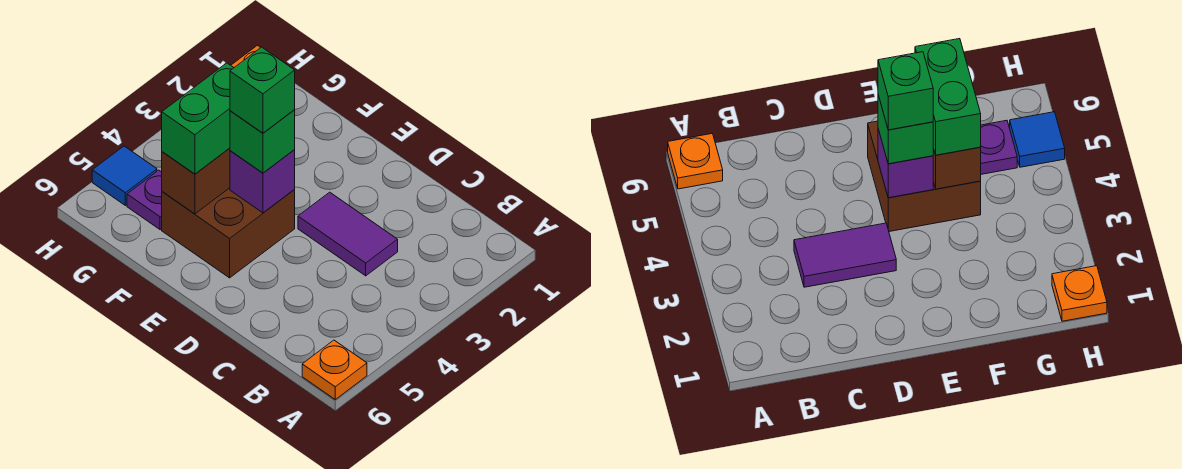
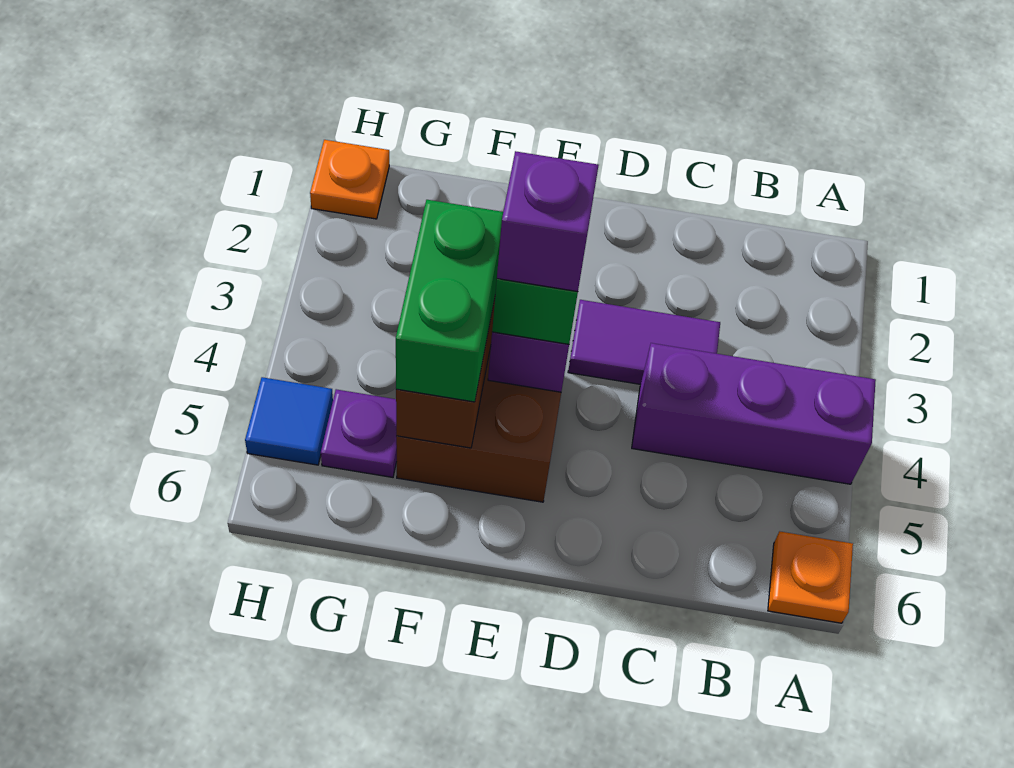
none -> purple 1x3 brick [632,343,876,484]
green 1x1 brick [230,47,295,133] -> purple 1x1 brick [497,151,599,292]

